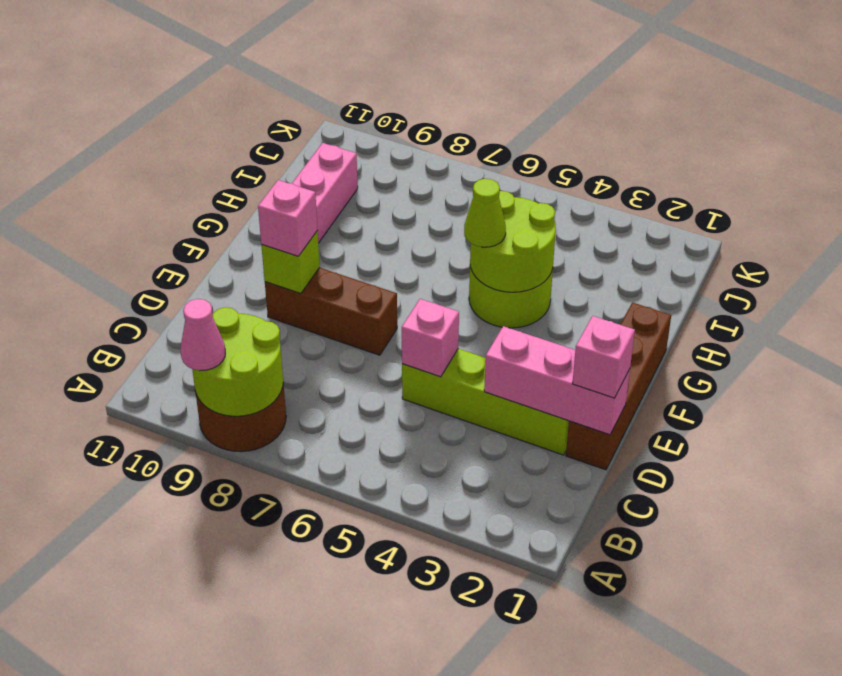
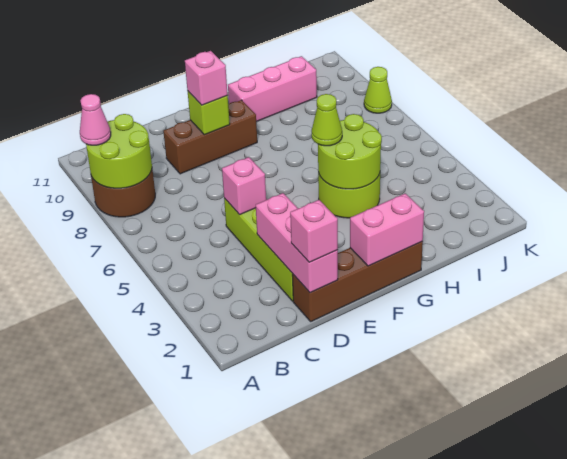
brown 1x3 brick [265,268,397,355] -> brown 1x3 brick turned to [163,100,257,174]
none -> pink 1x2 brick [350,193,424,266]
none -> lime 1x1 cone [364,67,392,113]

